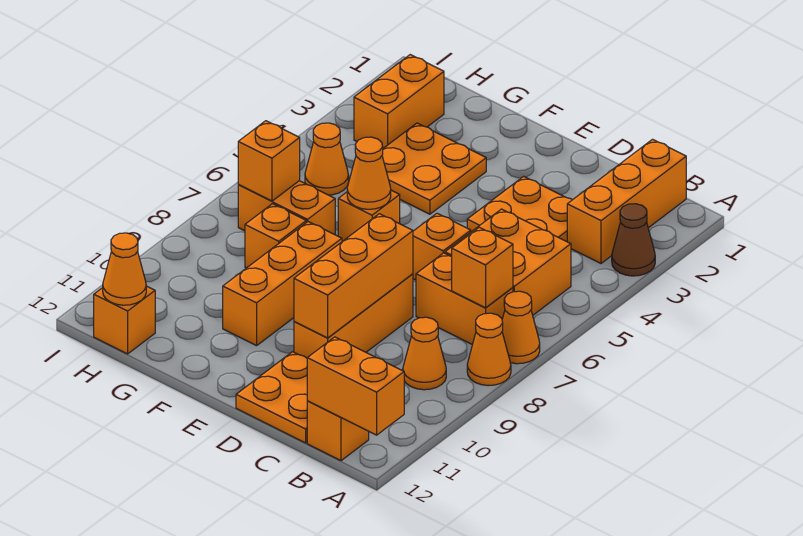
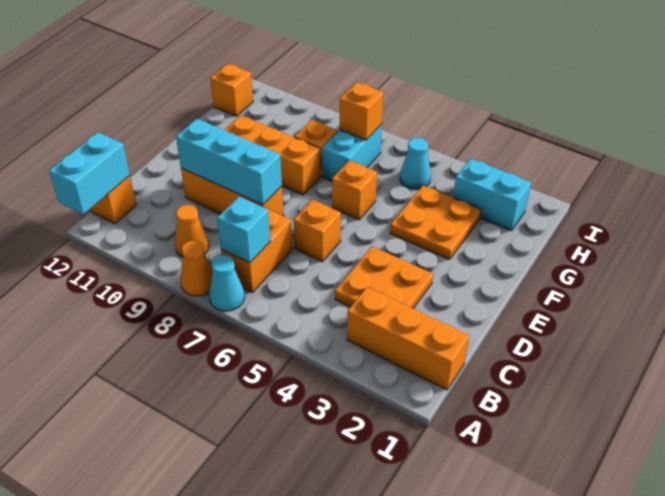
brown 1x1 cone [612,204,655,276] -> none
orange 1x1 cone [502,291,540,364] -> cyan 1x1 cone [209,255,245,311]
orange 1x2 brick [307,337,404,435] -> cyan 1x2 brick [49,132,130,214]
orange 2x2 brick [445,209,571,315] -> none
orange 1x1 brick [452,227,513,308] -> cyan 1x1 brick [217,197,270,263]
orange 2x2 plate [236,352,307,443] -> none
orange 1x3 brick [294,214,413,338] -> cyan 1x3 brick [176,119,282,205]
orange 1x1 cone [347,137,391,209] -> none
orange 1x2 brick [238,181,335,235] -> cyan 1x2 brick [322,124,382,181]
orange 1x2 brick [354,55,444,148] -> cyan 1x2 brick [453,159,531,231]
orange 1x1 cone [305,123,349,195] -> cyan 1x1 cone [400,138,431,189]
orange 1x1 cone [103,233,146,305] -> none

